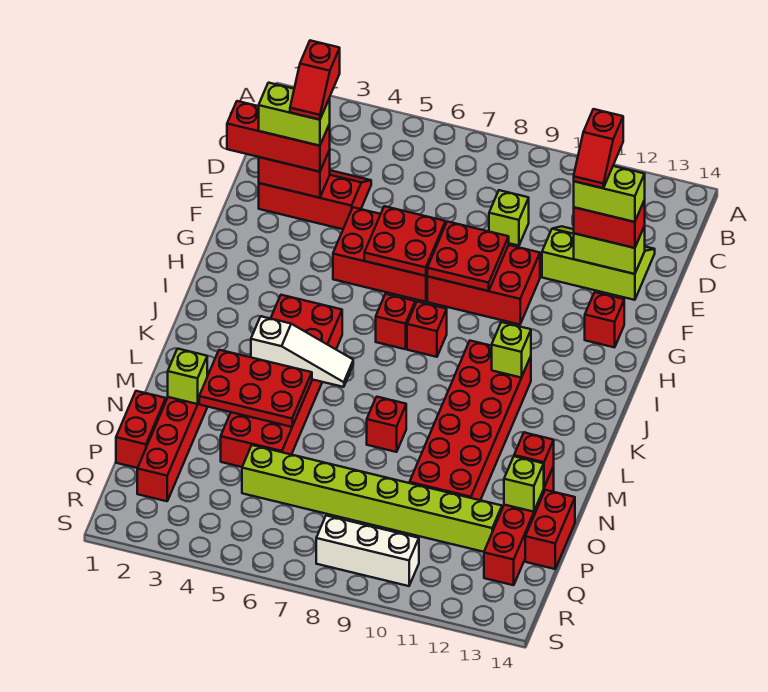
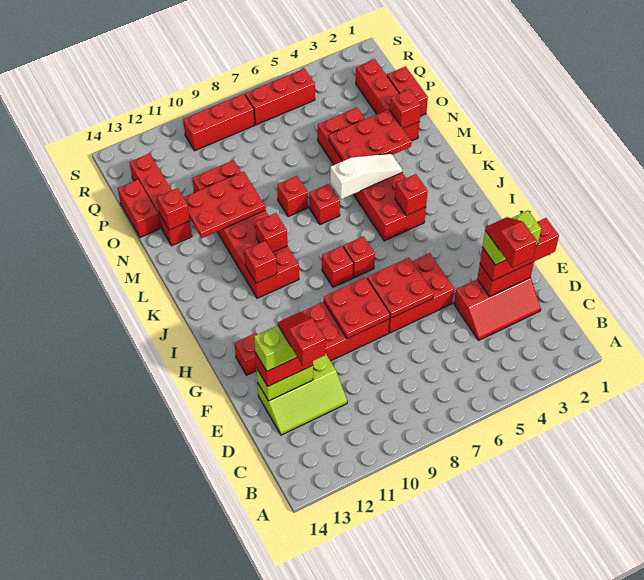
lime 1x1 brick [489,190,529,246] -> none
none -> red 1x1 brick [395,174,428,216]
lime 1x1 brick [492,322,531,378] -> red 1x1 brick [244,241,277,283]
none -> red 1x1 brick [255,213,287,252]
white 1x3 slope [251,316,353,387] -> white 1x3 slope turned to [330,153,402,199]
none -> red 1x1 brick [309,184,340,225]
none -> red 2x3 plate [184,172,265,238]
lime 1x1 brick [168,349,207,404] -> red 1x1 brick [390,89,421,128]
lime 1x1 brick [504,456,544,512] -> none
lime 1x8 brick [242,445,502,552] -> none
none -> red 1x3 brick [245,69,315,125]
white 1x3 brick [316,516,419,586] -> red 1x3 brick [183,94,255,151]

